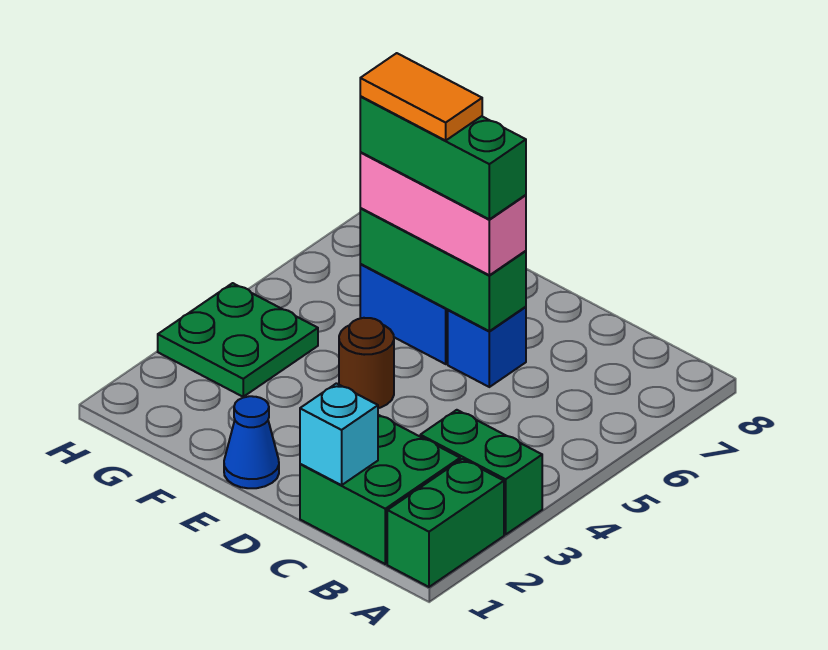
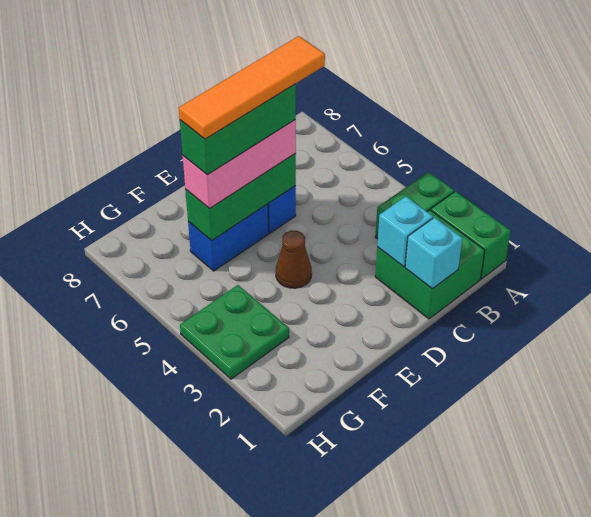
none -> cyan 1x1 brick [377,197,433,267]
blue 1x1 cone [224,396,279,488] -> none
brown 1x1 round brick [339,318,394,408] -> brown 1x1 cone [276,230,312,288]
orange 1x2 tile [360,53,482,141] -> orange 1x4 tile [179,36,325,139]

